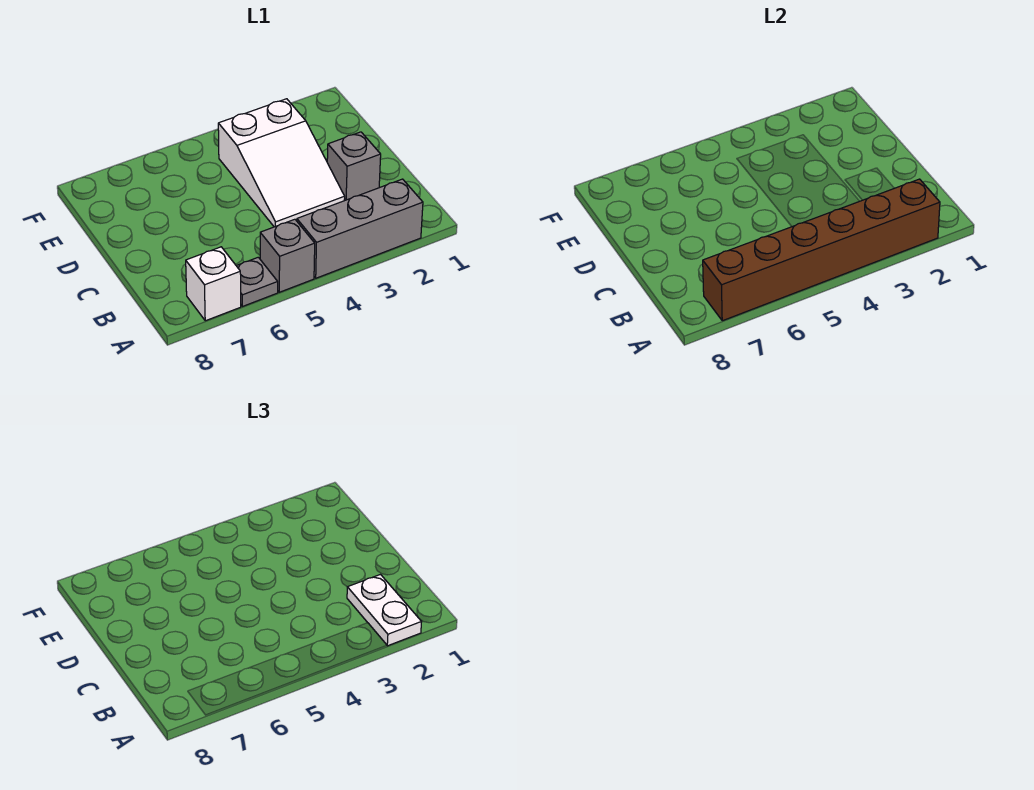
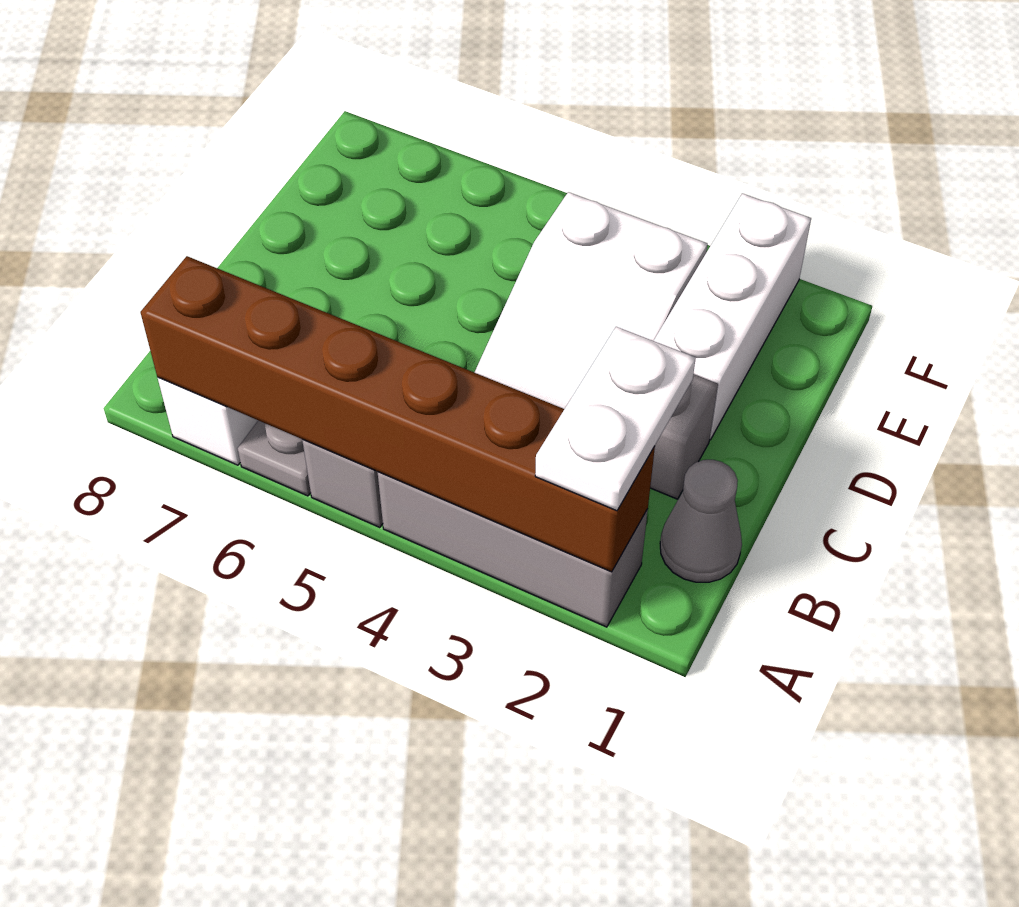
none -> grey 1x1 cone [660,460,742,582]
none -> white 1x3 brick [654,193,811,440]

